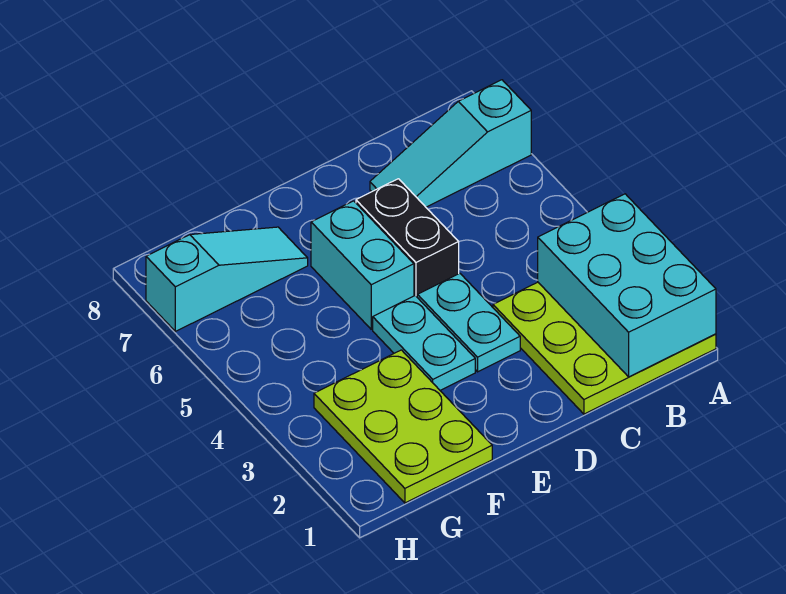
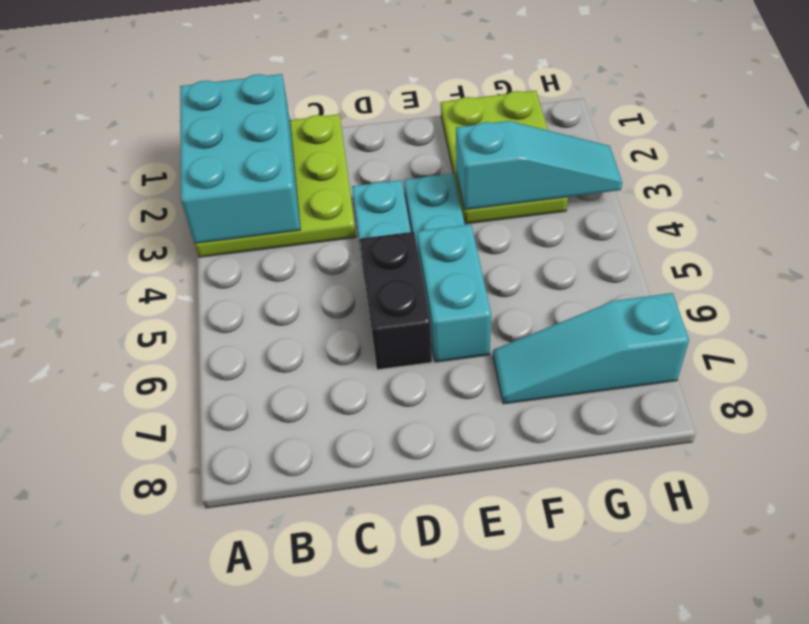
cyan 1x3 slope [370,80,531,207] -> cyan 1x3 slope moved to [456,121,622,210]

